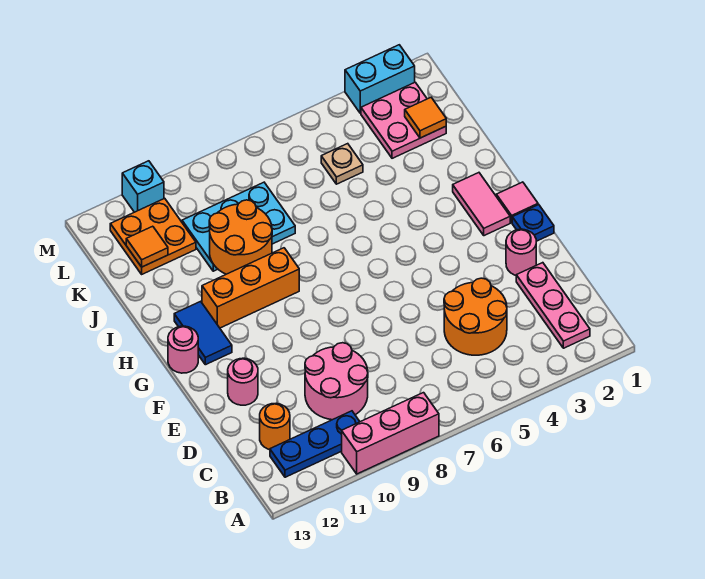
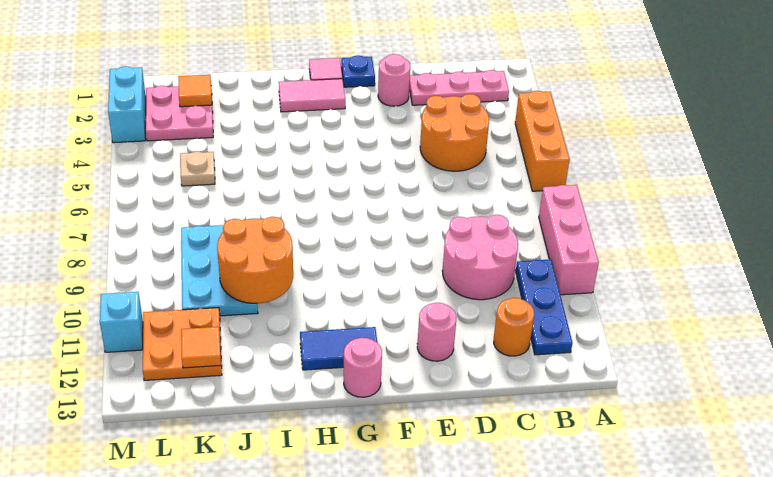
orange 1x3 brick [202,248,299,328] -> orange 1x3 brick moved to [515,91,570,191]

